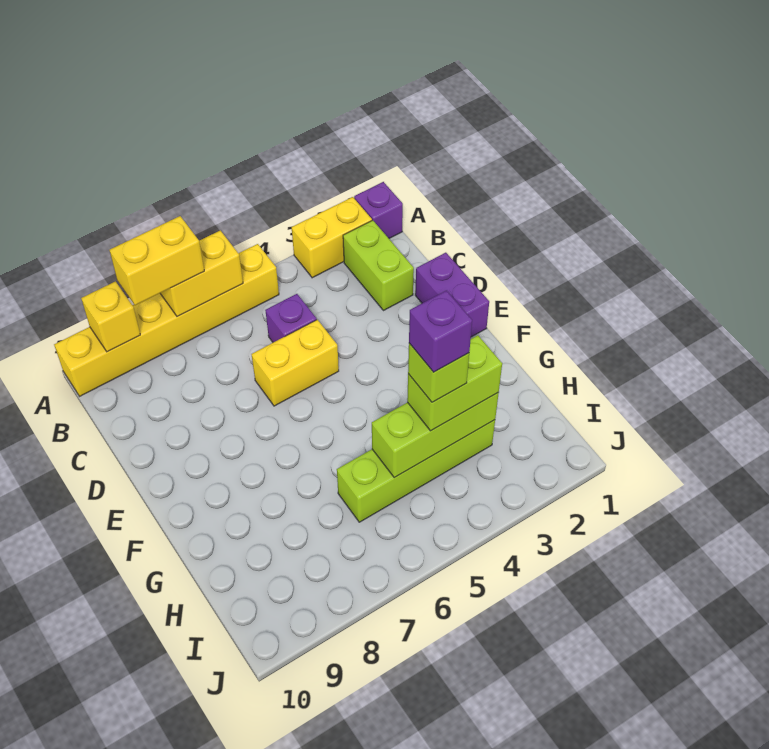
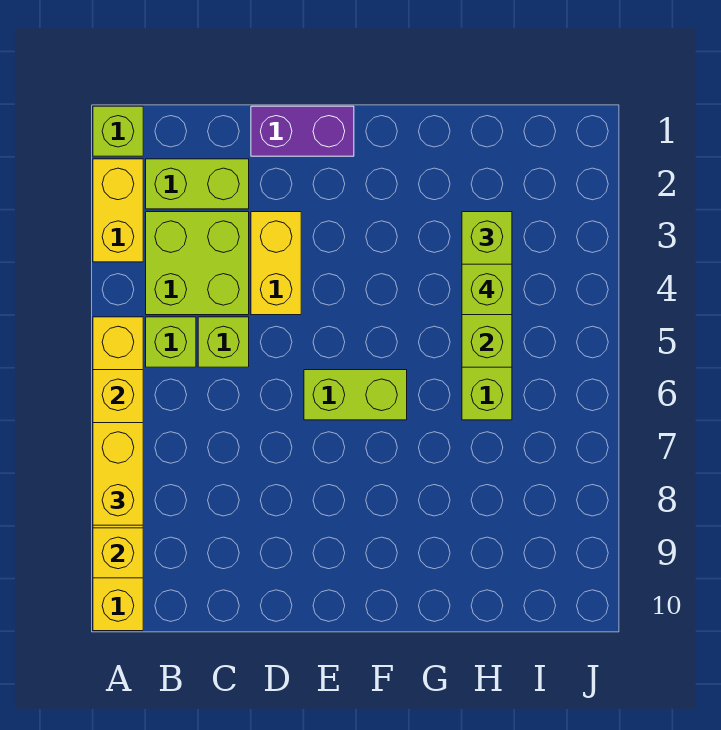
purple 1x1 brick [354,182,403,238] -> lime 1x1 brick [93,106,143,156]
none -> lime 2x2 brick [146,212,249,315]
none -> lime 1x1 brick [146,317,196,367]
purple 1x1 brick [265,294,317,342] -> lime 1x1 brick [198,317,249,367]
yellow 1x2 brick [252,320,339,406] -> yellow 1x2 brick moved to [251,212,301,315]
none -> lime 1x2 brick [304,370,407,420]
purple 1x1 brick [409,291,472,372] -> none

